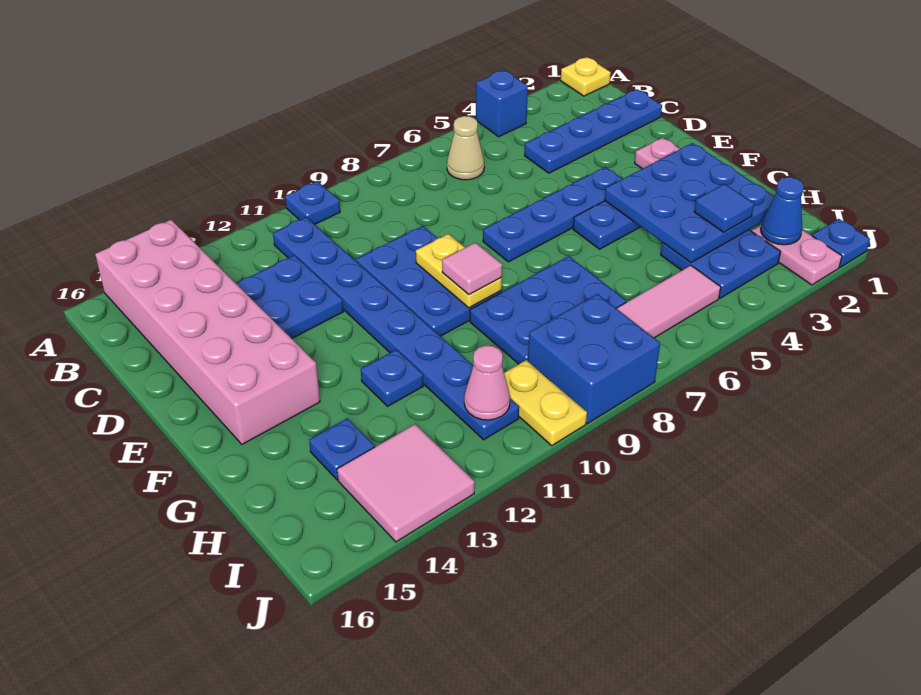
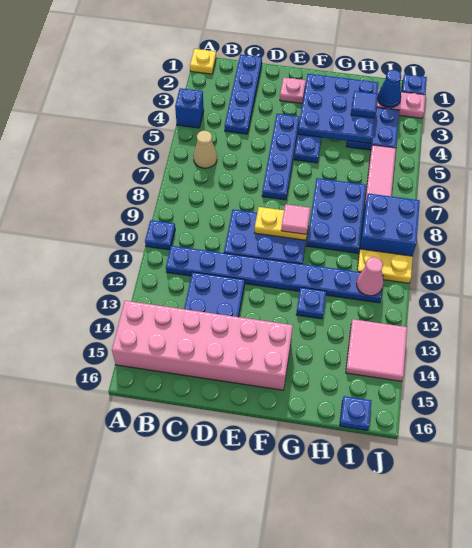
blue 1x1 plate [309,418,374,480] -> blue 1x1 plate moved to [340,396,371,430]

